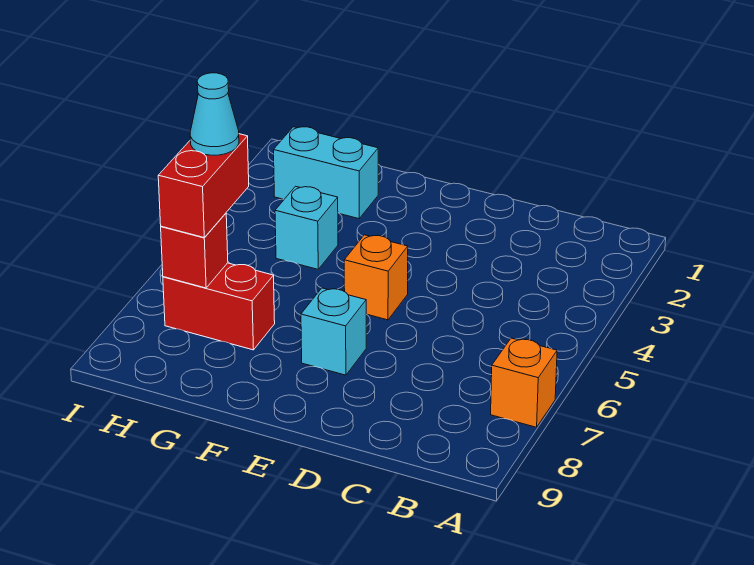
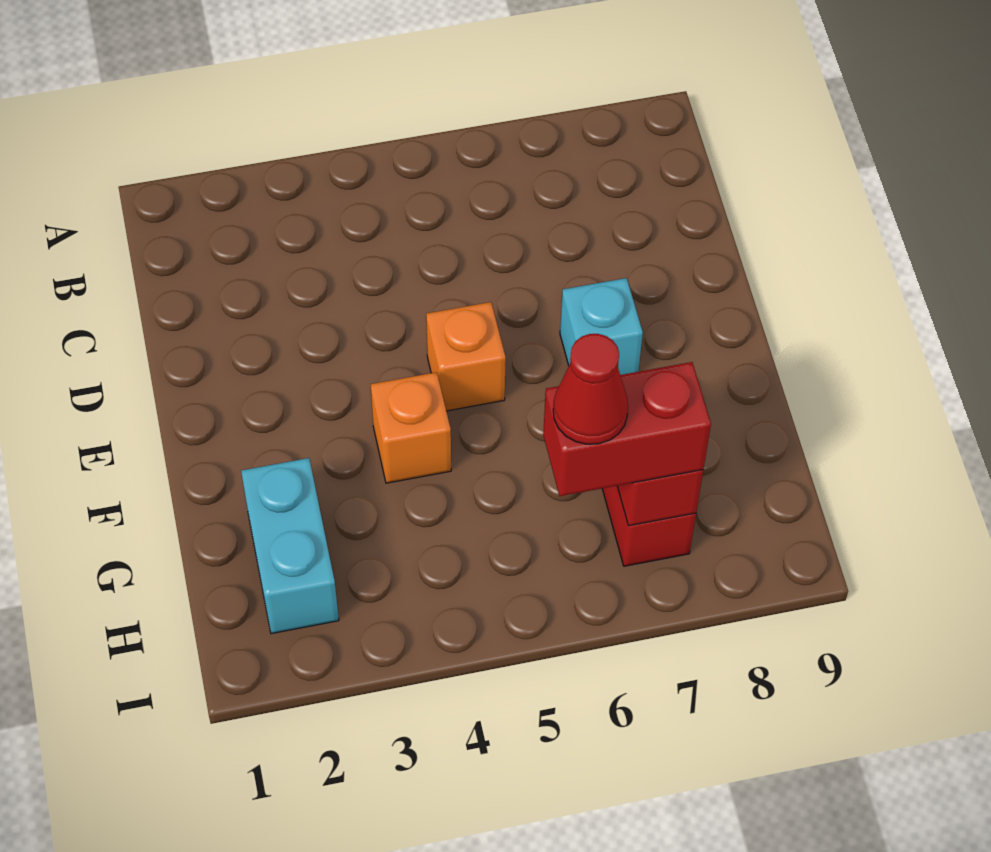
orange 1x1 brick [491,338,557,427] -> orange 1x1 brick moved to [371,372,451,483]
cyan 1x1 brick [275,186,338,269] -> none
cyan 1x1 cone [190,73,239,155] -> red 1x1 cone [553,334,628,444]

